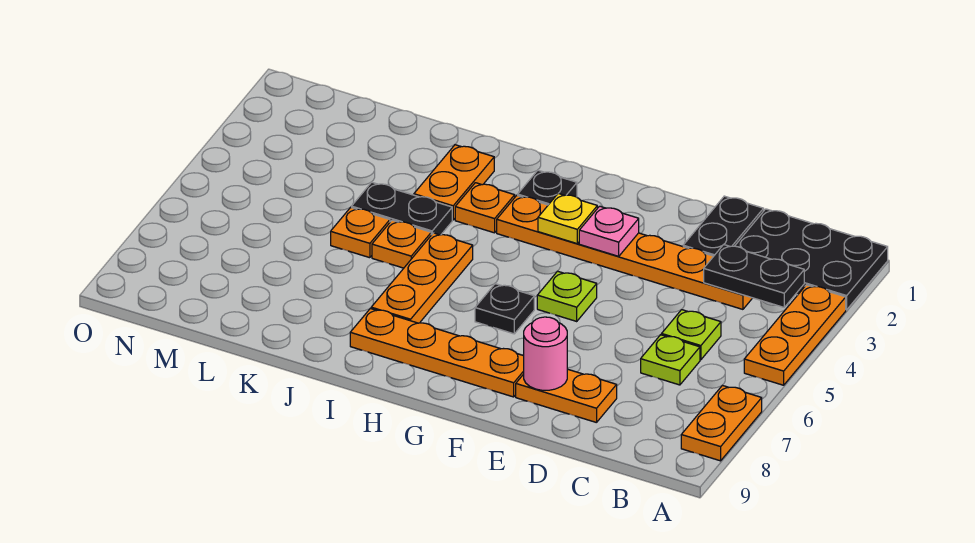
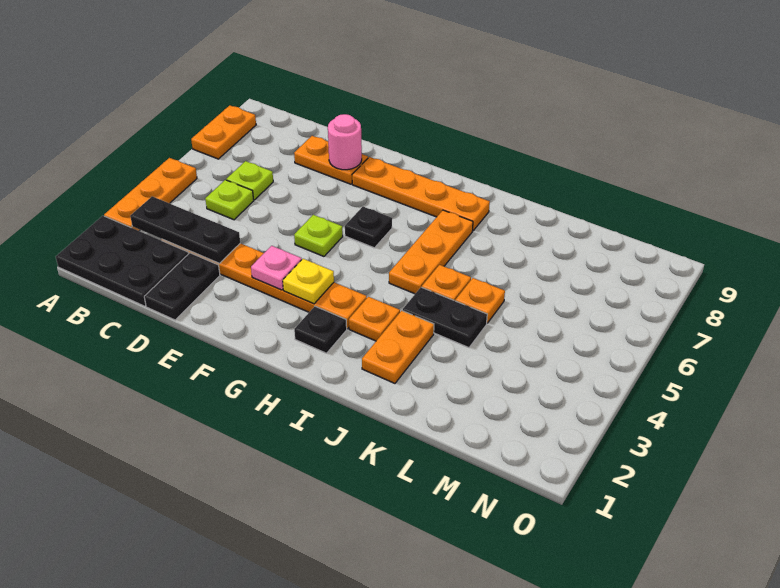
black 1x2 plate [704,245,804,307] -> black 1x3 plate [130,196,240,263]

